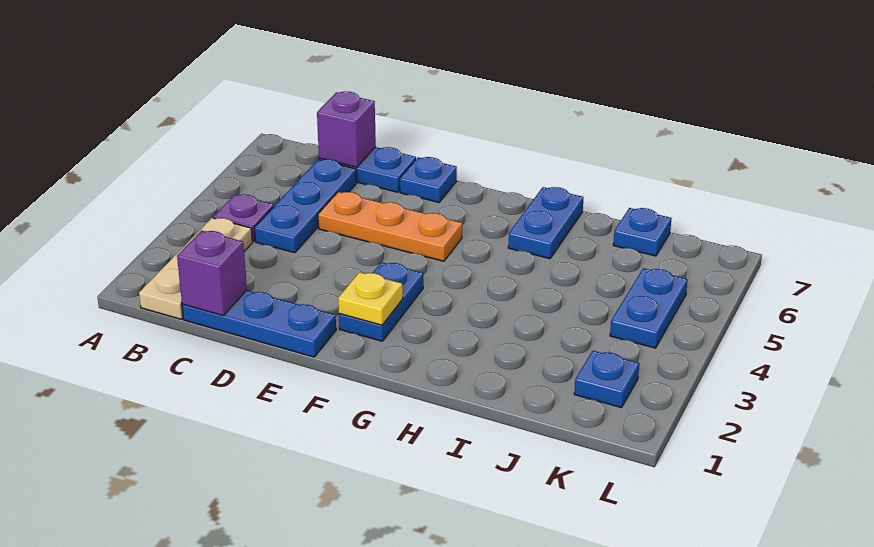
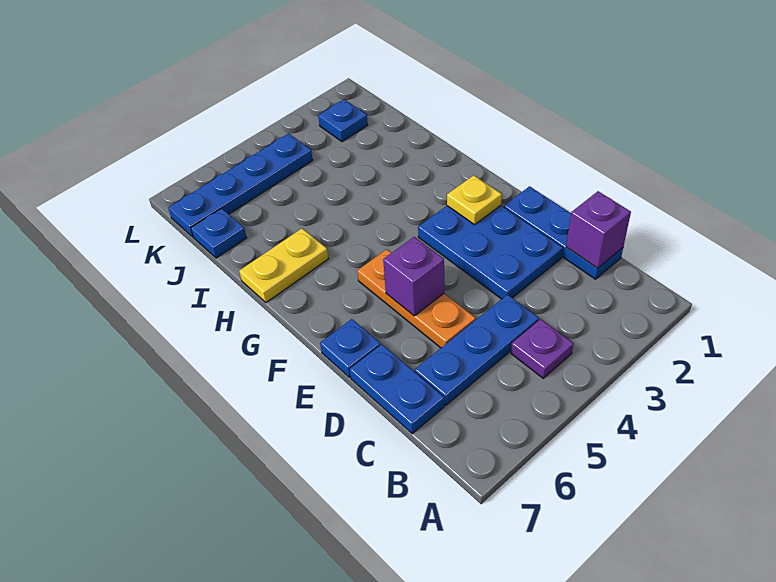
tan 1x3 plate [139,218,252,319] -> none
purple 1x1 brick [317,92,376,167] -> purple 1x1 brick moved to [383,237,444,316]
blue 1x2 plate [339,262,423,341] -> blue 2x3 plate [418,206,563,299]
blue 1x2 plate [508,187,584,259] -> yellow 1x2 plate [239,229,328,302]
blue 1x2 plate [610,268,688,348] -> blue 1x4 plate [168,133,313,237]

